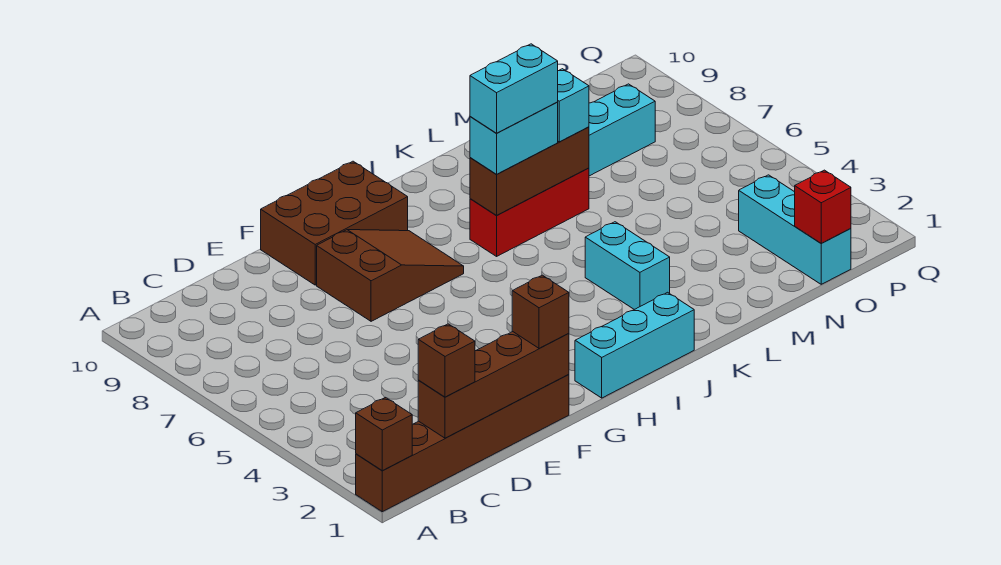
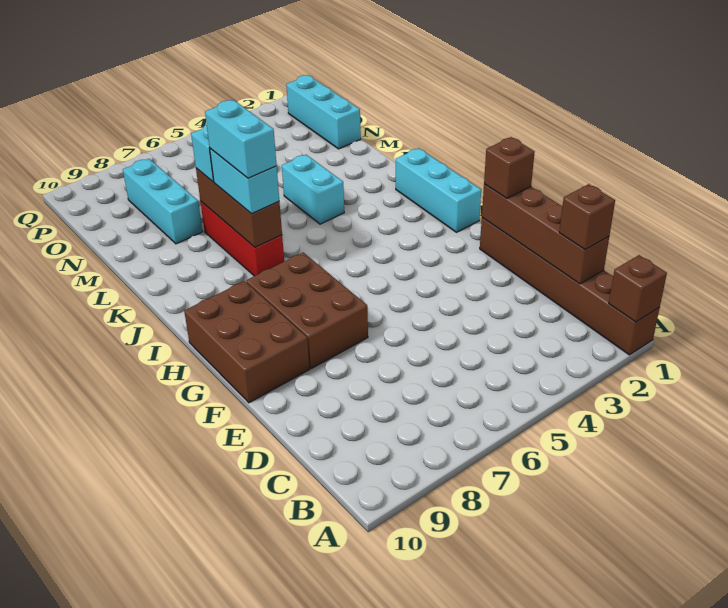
brown 2x3 slope [317,230,464,321] -> brown 2x3 brick [246,253,368,369]
cyan 1x2 brick [585,222,670,310] -> cyan 1x2 brick turned to [282,155,344,224]
cyan 1x3 brick [739,175,851,284] -> cyan 1x3 brick turned to [286,75,361,149]
red 1x1 brick [795,170,851,243] -> none

